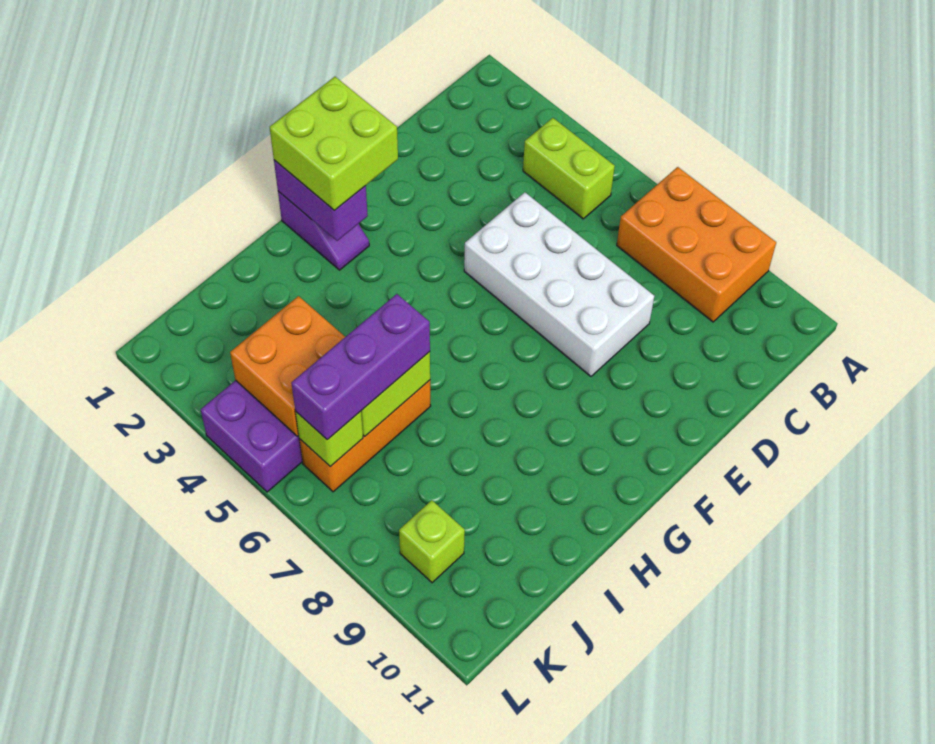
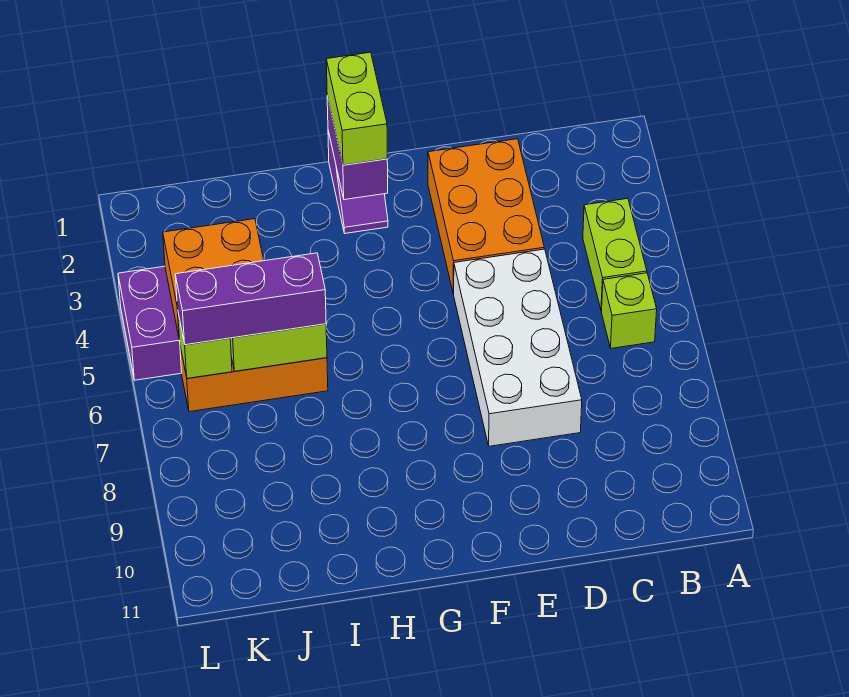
orange 2x3 brick [617,167,776,322] -> orange 2x3 brick moved to [428,139,544,294]
lime 2x2 brick [270,77,398,211] -> lime 1x2 brick [326,52,387,165]
lime 1x1 brick [399,500,465,583] -> lime 1x1 brick moved to [602,273,657,348]

